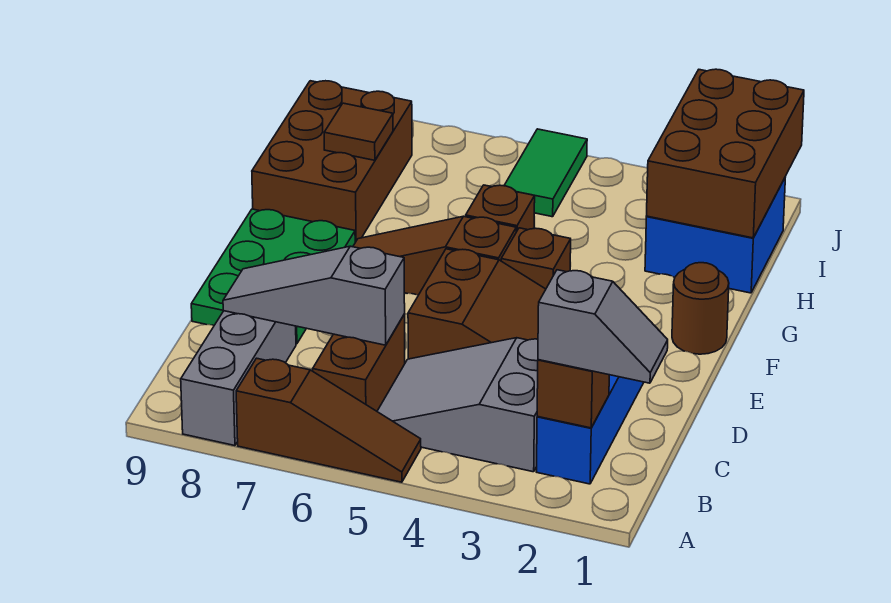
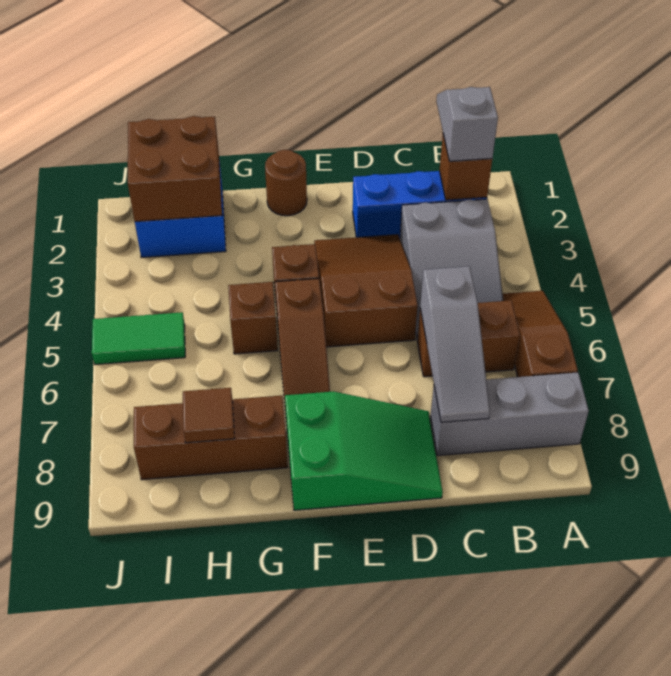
green 2x3 plate [191,209,355,344] -> green 2x3 slope [285,391,443,510]
brown 2x3 brick [252,81,412,242] -> brown 1x3 brick [134,396,288,480]
brown 2x3 brick [647,69,804,238] -> brown 2x2 brick [128,116,222,222]

